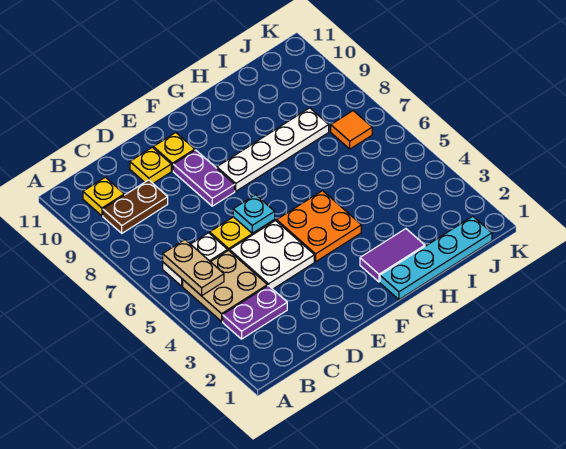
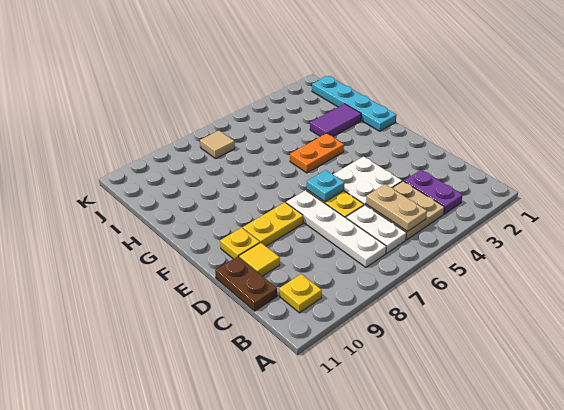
tan 1x2 plate [163,240,224,296] -> tan 1x2 plate turned to [366,184,427,232]
brown 1x2 plate [103,180,168,233] -> brown 1x2 plate moved to [215,256,277,311]
yellow 1x1 plate [130,147,171,183] -> yellow 1x1 tile [239,243,280,276]
purple 1x2 plate [173,150,235,206] -> yellow 1x2 plate [243,202,303,246]
orange 2x2 plate [277,191,361,262] -> orange 1x2 plate [290,134,344,173]
white 1x4 plate [217,108,329,191] -> white 1x4 plate moved to [286,190,386,267]
purple 1x2 tile [360,229,425,282] -> purple 1x2 tile turned to [310,104,361,137]
orange 1x1 tile [331,111,372,149] -> tan 1x1 tile [200,131,235,158]

